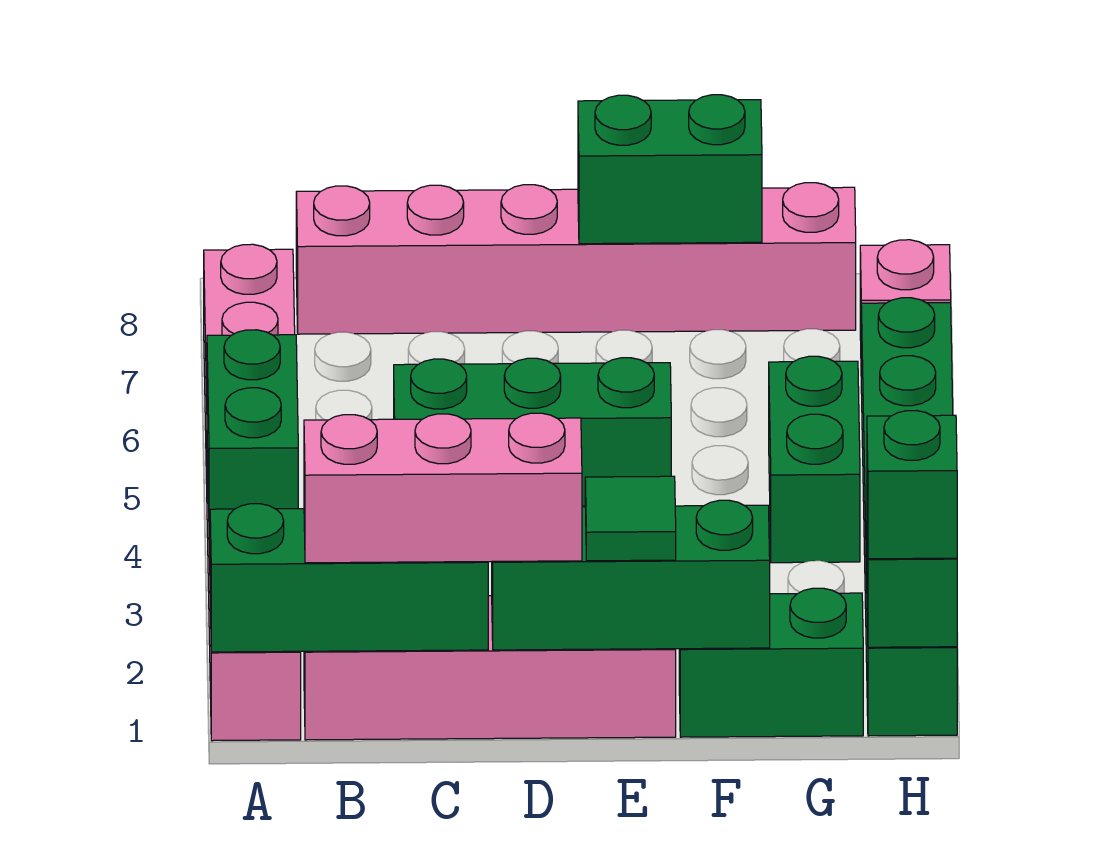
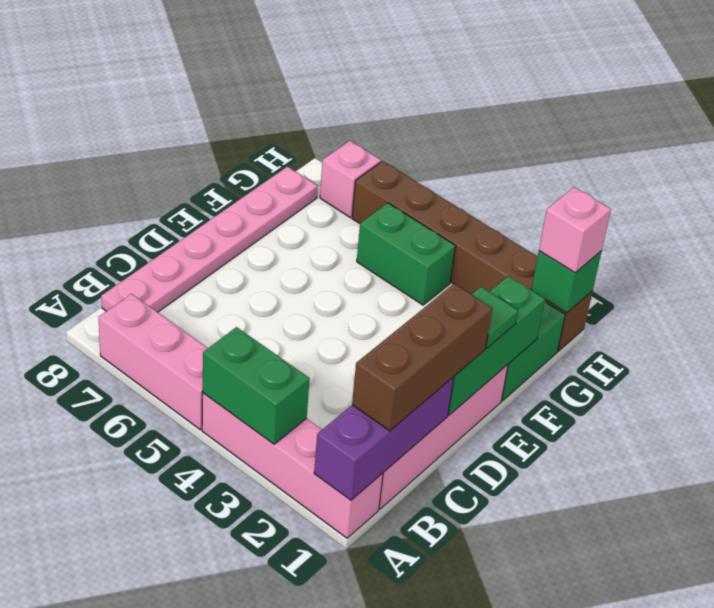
green 1x3 brick [210,504,488,652] -> purple 1x3 brick [314,377,454,500]
pink 1x3 brick [304,413,582,563] -> brown 1x3 brick [352,284,492,431]
pink 1x6 brick [296,183,856,334] -> pink 1x6 plate [101,167,318,312]
green 1x3 brick [394,358,671,506] -> none
green 1x2 brick [578,95,762,244] -> none
green 1x6 brick [861,298,957,736] -> brown 1x6 brick [352,161,593,351]
green 1x1 brick [867,411,957,559] -> pink 1x1 brick [539,187,611,273]

